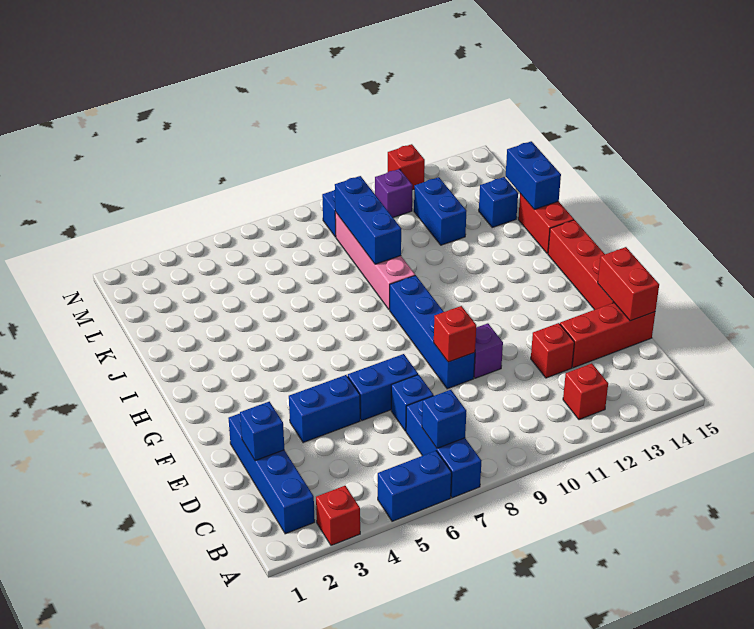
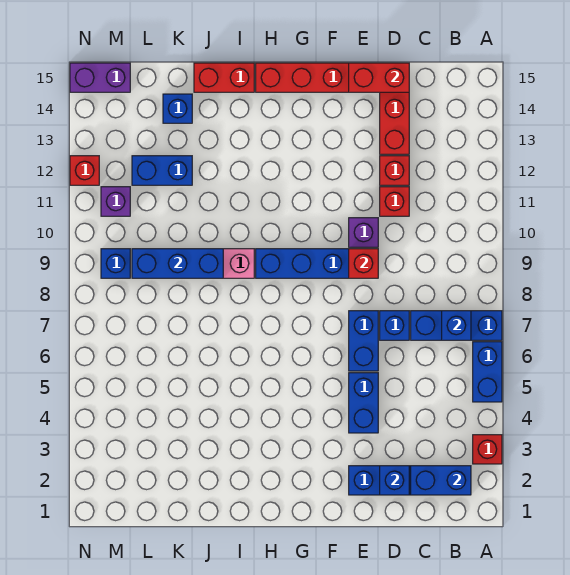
red 1x1 brick [563,363,608,420] -> red 1x1 brick moved to [380,187,409,216]
blue 1x2 brick [506,141,561,209] -> blue 1x2 brick moved to [411,466,471,495]
none -> purple 1x2 brick [70,63,130,92]

